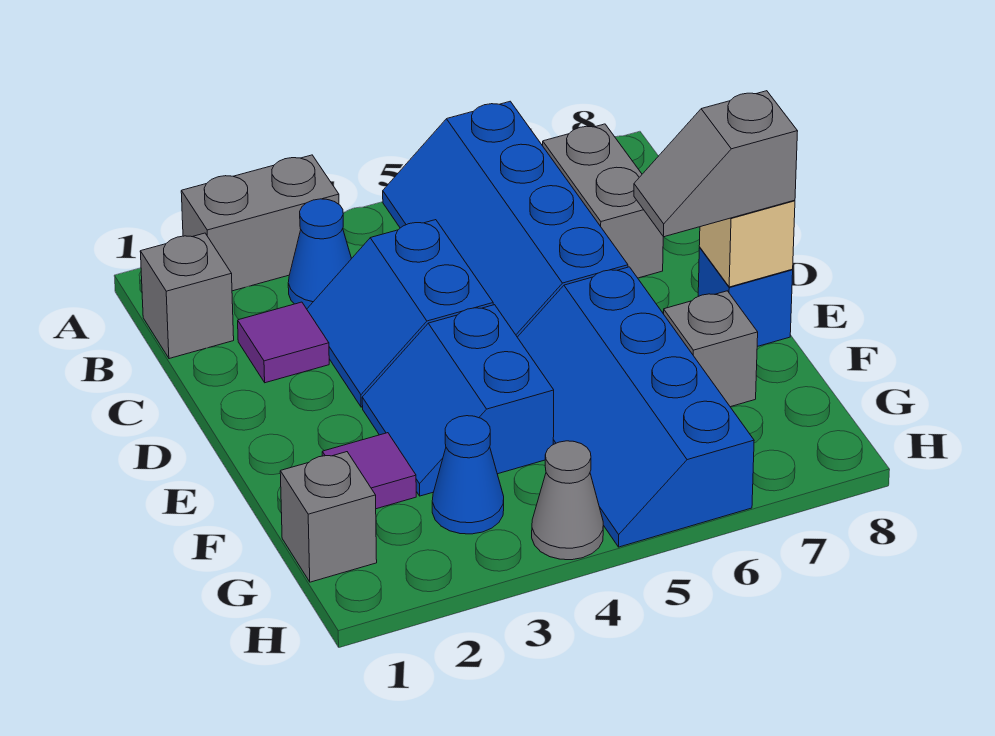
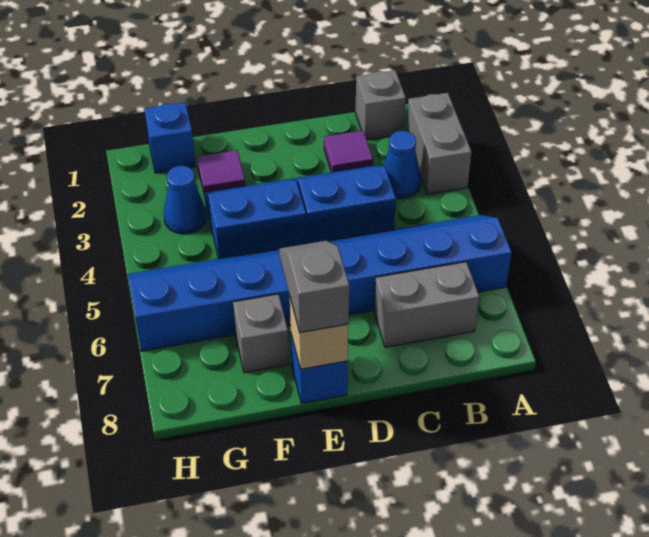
grey 1x1 brick [280,452,377,582] -> blue 1x1 brick [145,102,196,173]
grey 1x1 cone [532,441,603,560] -> none

